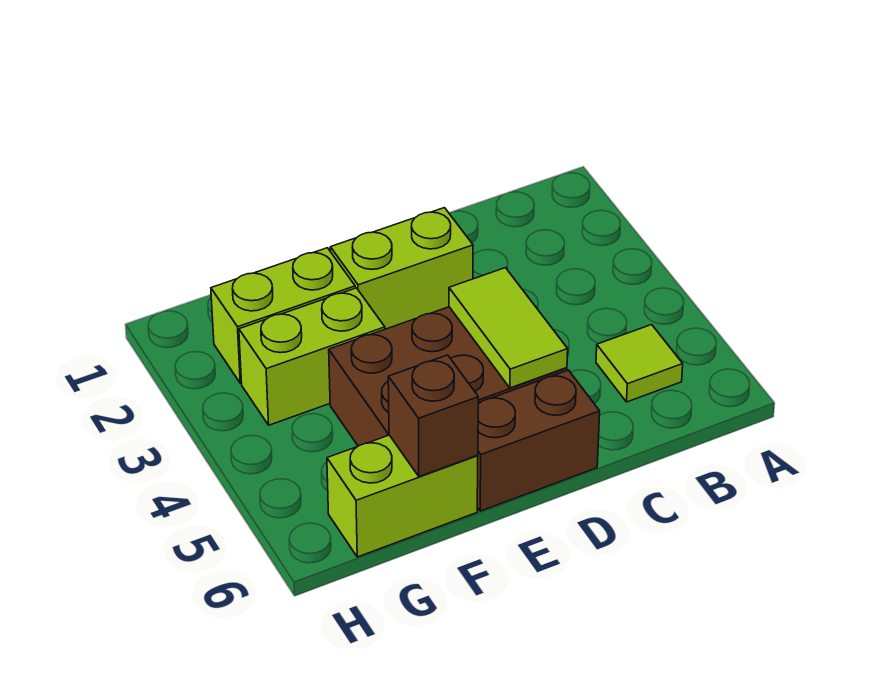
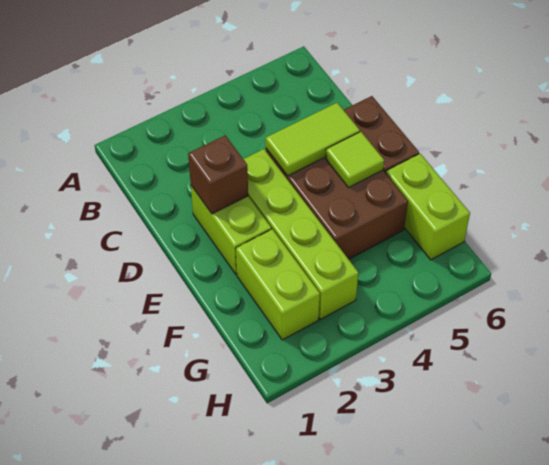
lime 1x1 tile [596,325,683,402] -> lime 1x1 tile moved to [326,132,384,188]
lime 1x2 brick [239,288,385,425] -> lime 1x4 brick [244,149,358,319]
brown 1x1 brick [388,355,478,477] -> brown 1x1 brick moved to [188,135,248,214]

